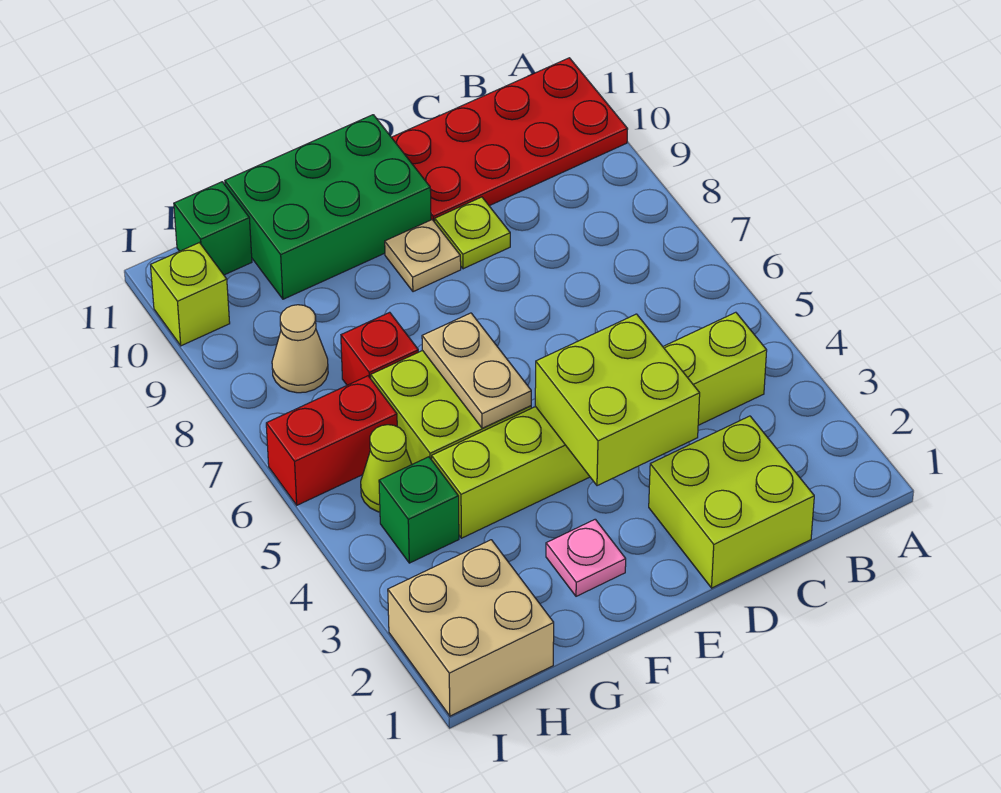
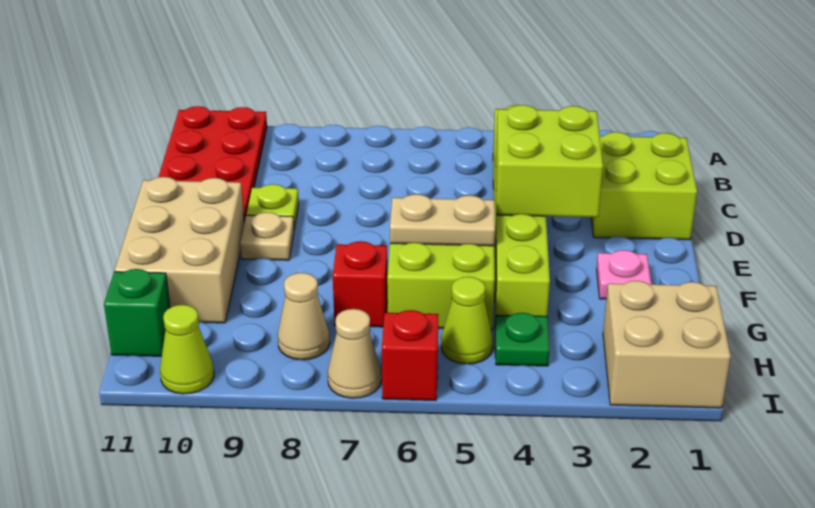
green 2x3 brick [225,115,431,299] -> tan 2x3 brick [115,177,244,323]
green 1x1 brick [379,457,459,563] -> green 1x1 plate [495,313,549,366]
red 1x2 brick [266,376,397,505] -> red 1x1 brick [382,310,438,400]
none -> tan 1x1 cone [328,309,381,398]
lime 1x1 brick [151,243,230,346] -> lime 1x1 cone [160,305,214,394]

